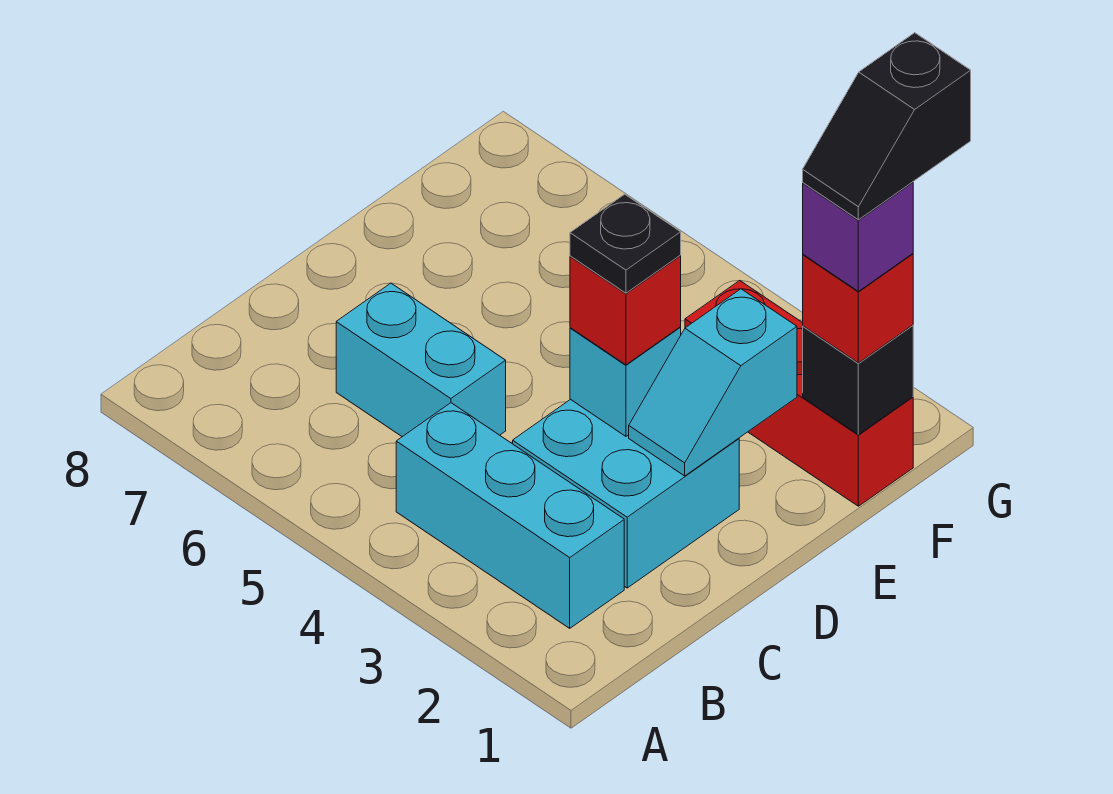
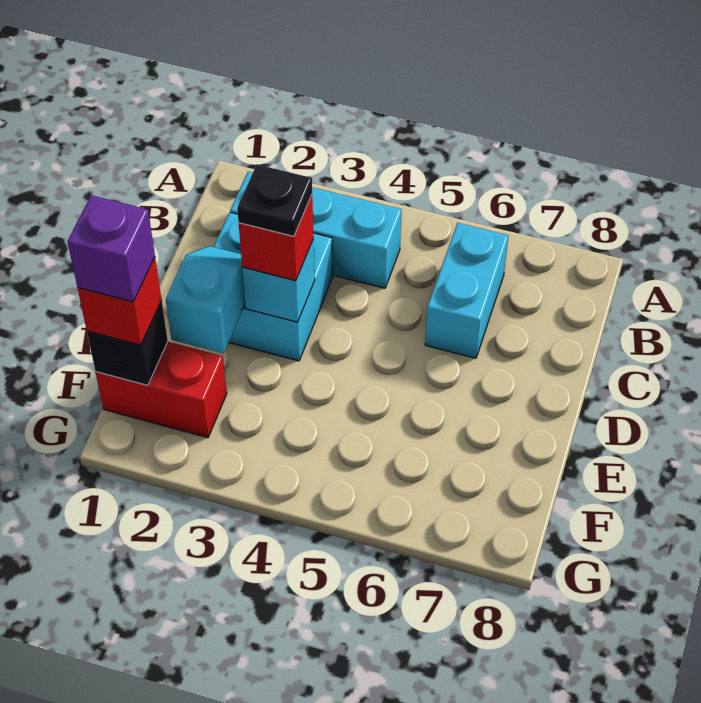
cyan 1x2 brick [336,283,506,437] -> cyan 1x2 brick turned to [425,223,509,358]
red 1x3 brick [685,281,913,506] -> red 1x2 brick [96,342,227,438]
black 1x2 slope [803,33,971,220] -> none

